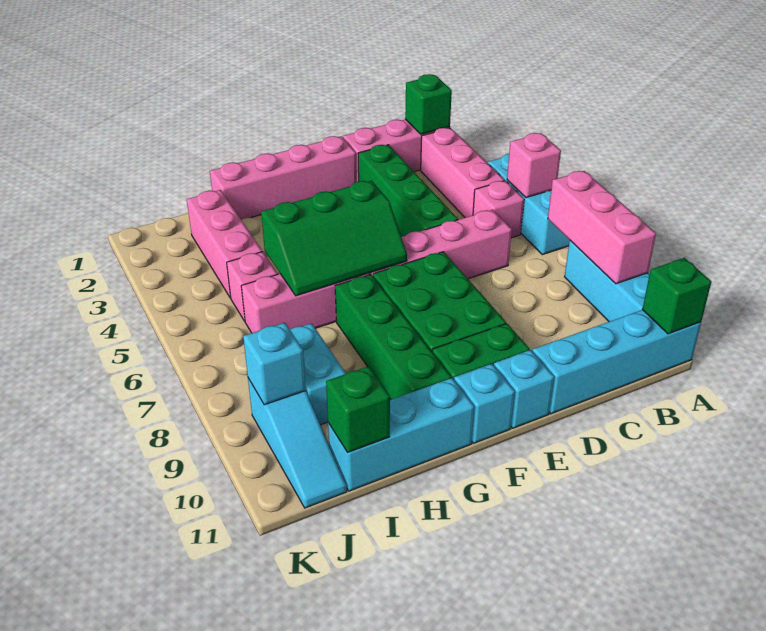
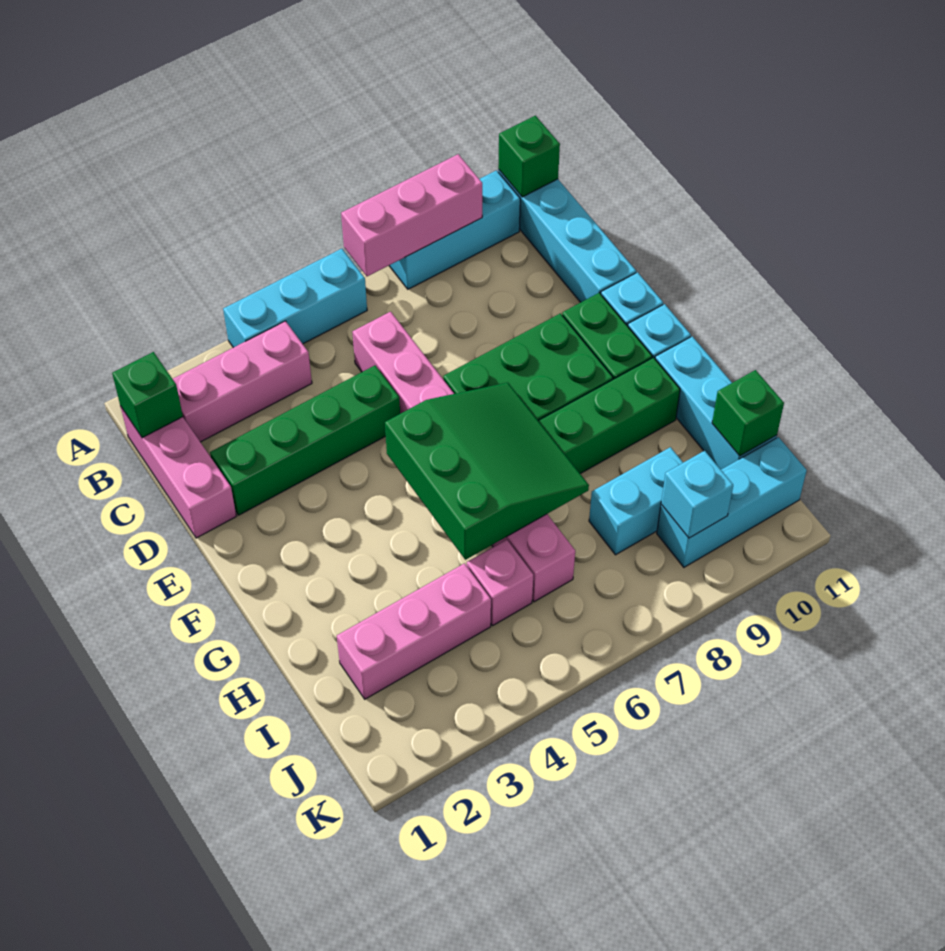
pink 1x1 brick [507,133,561,198] -> none
pink 1x1 brick [473,181,524,238] -> none
pink 1x4 brick [210,136,356,220] -> none
green 2x3 slope [261,181,407,296] -> green 3x3 slope [385,383,589,560]
cyan 1x3 slope [248,378,347,508] -> cyan 1x3 brick [657,437,807,567]

